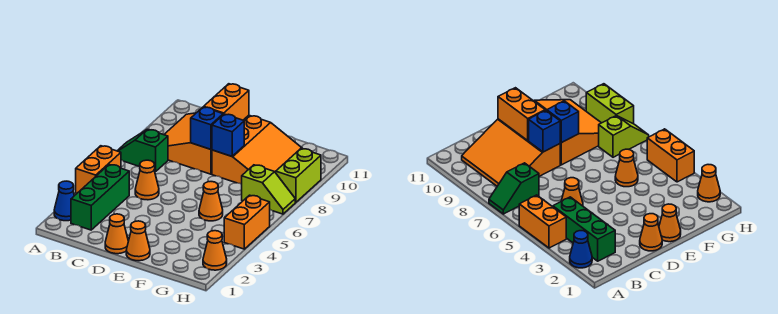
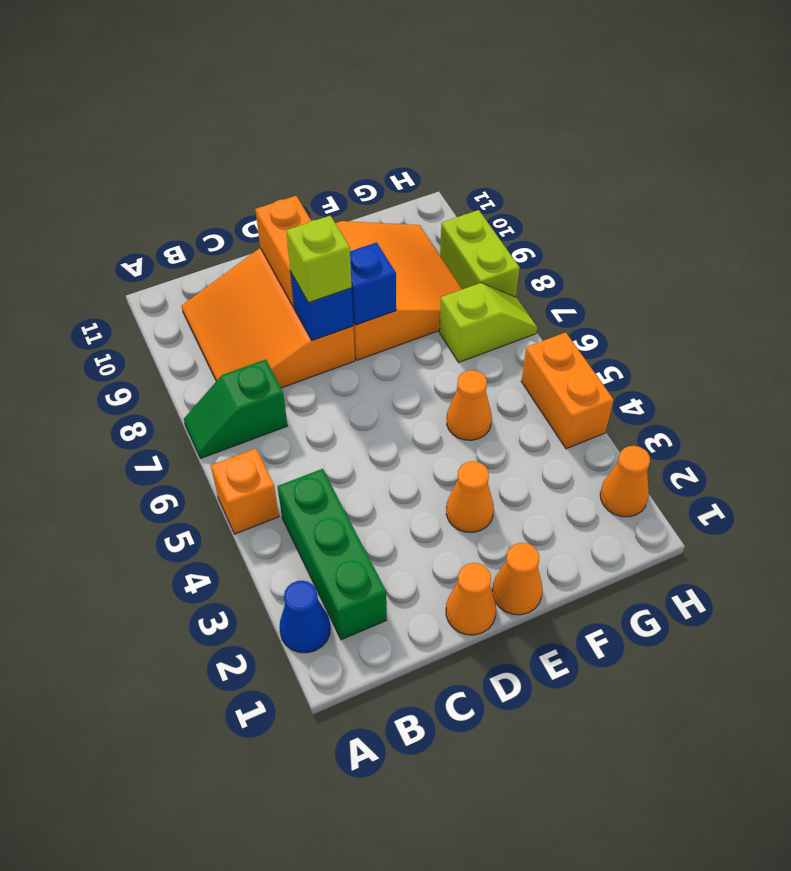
orange 1x2 brick [76,146,121,193] -> orange 1x1 brick [211,448,279,534]
orange 1x1 cone [135,160,159,200] -> orange 1x1 cone moved to [446,461,494,532]
none -> lime 1x1 brick [286,216,352,303]

